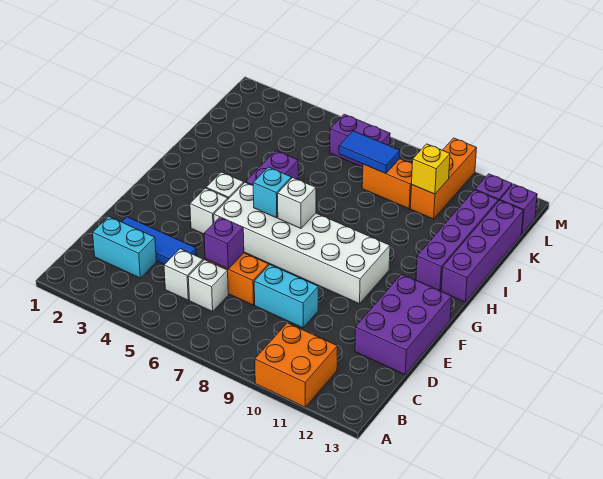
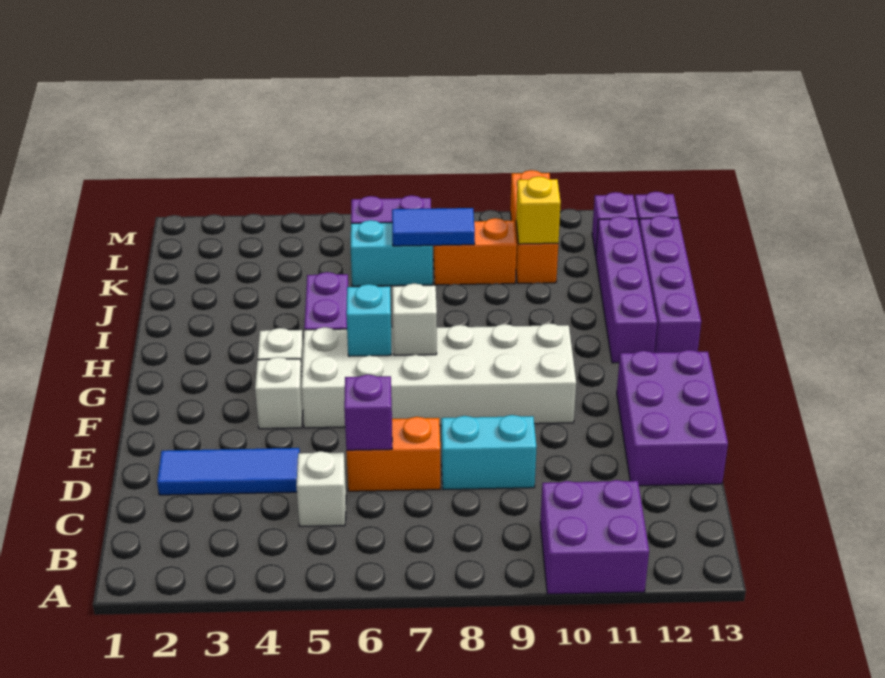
orange 2x2 brick [255,323,337,407] -> purple 2x2 brick [540,480,649,594]
cyan 1x2 brick [93,217,156,278] -> cyan 1x2 brick moved to [351,220,433,286]
white 1x1 brick [188,260,228,312] -> none

